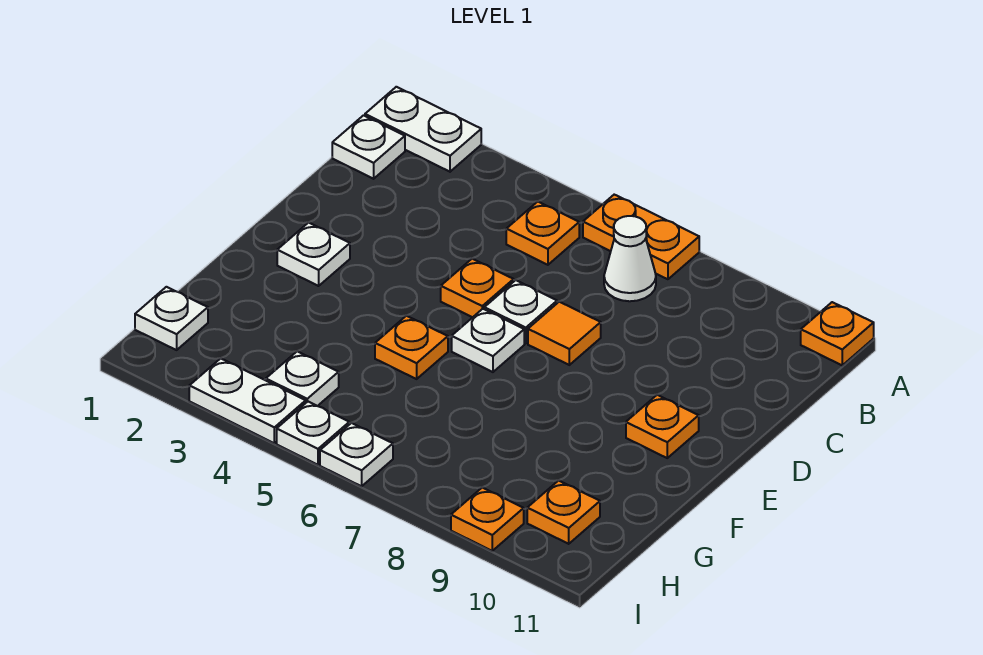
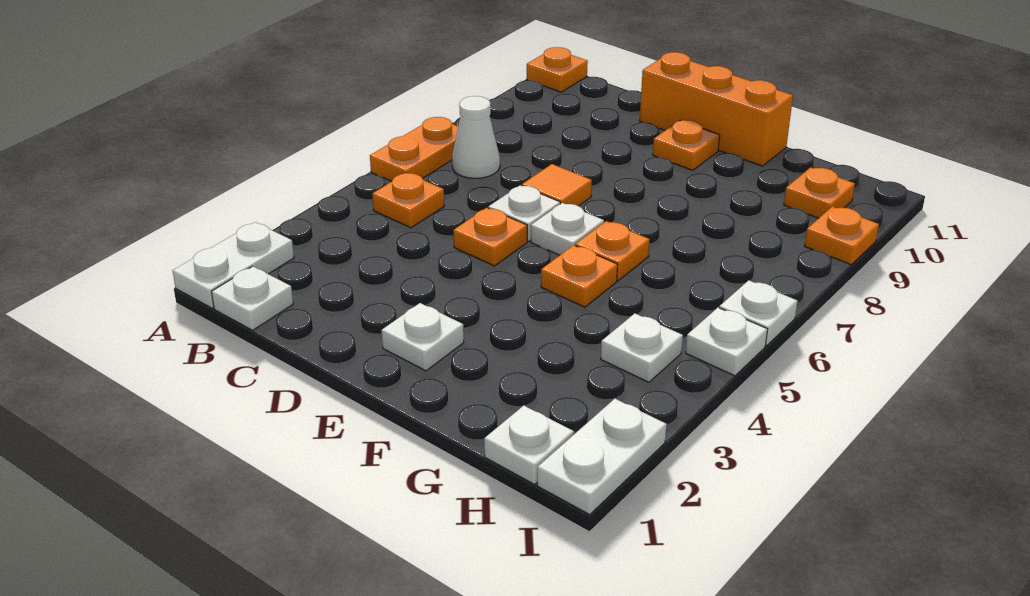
none -> orange 1x3 brick [640,52,793,166]
none -> orange 1x1 plate [575,221,650,281]
white 1x2 plate [189,358,306,443] -> white 1x2 plate moved to [537,399,667,515]

